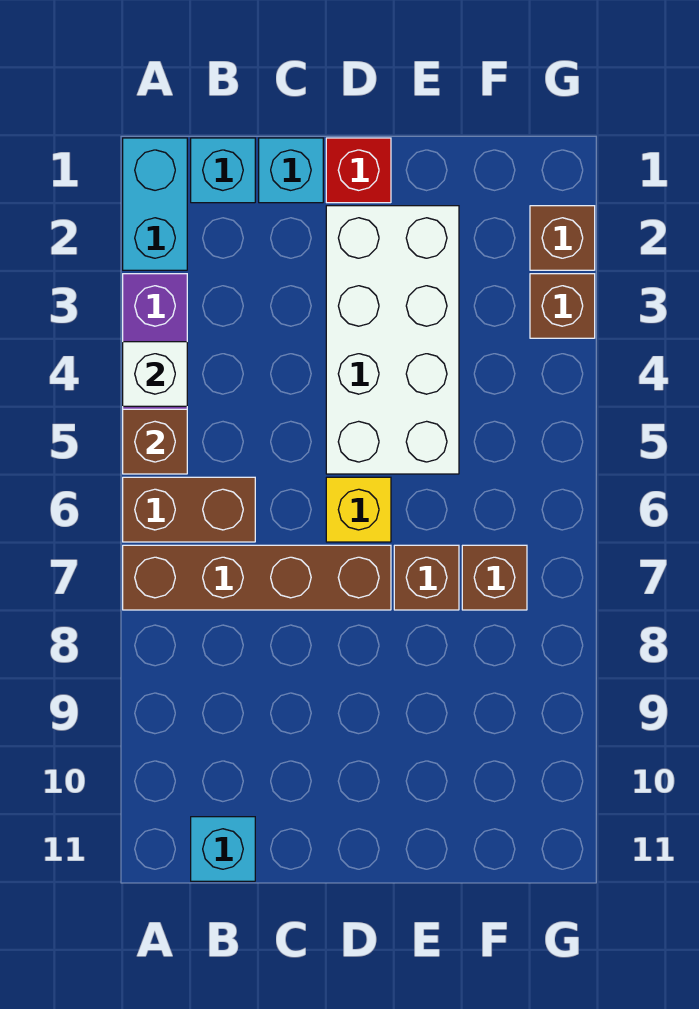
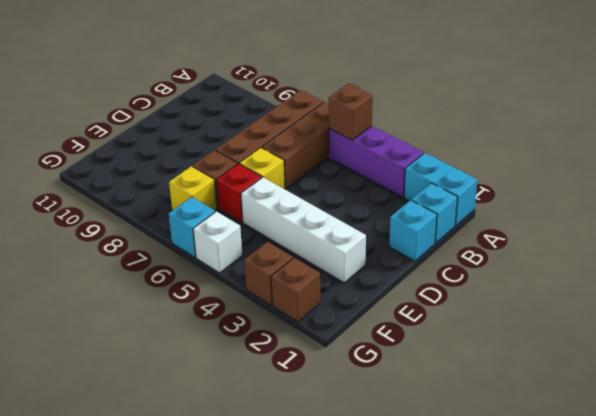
white 1x1 brick [123,342,187,406] -> white 1x1 brick moved to [193,211,242,273]
brown 1x2 brick [123,477,255,542] -> brown 1x3 brick [262,102,329,189]
cyan 1x1 brick [191,817,255,881] -> cyan 1x1 brick moved to [169,197,215,257]
red 1x1 brick [326,138,391,203] -> red 1x1 brick moved to [217,163,262,222]
white 2x4 brick [326,206,459,474] -> white 1x4 brick [241,177,366,283]
brown 1x1 brick [462,545,527,610] -> yellow 1x1 brick [169,166,217,211]

